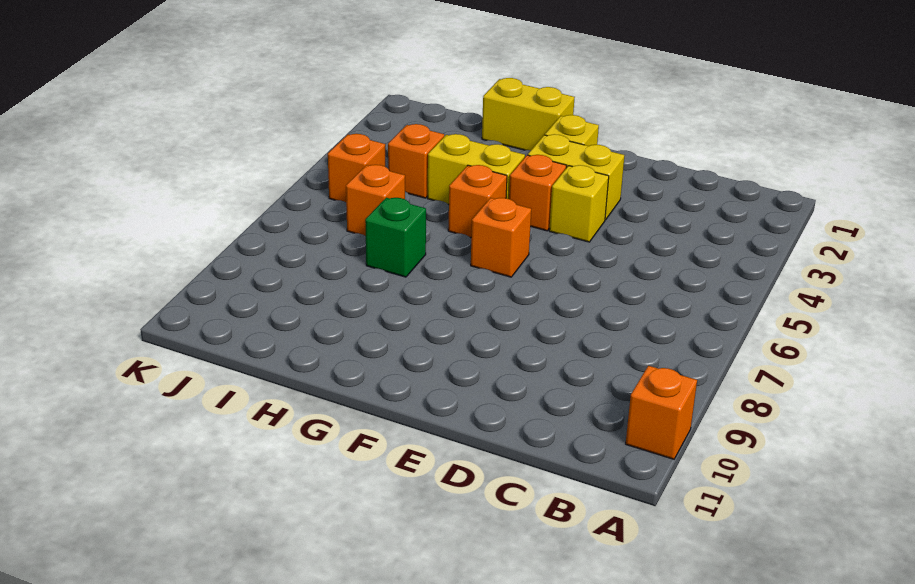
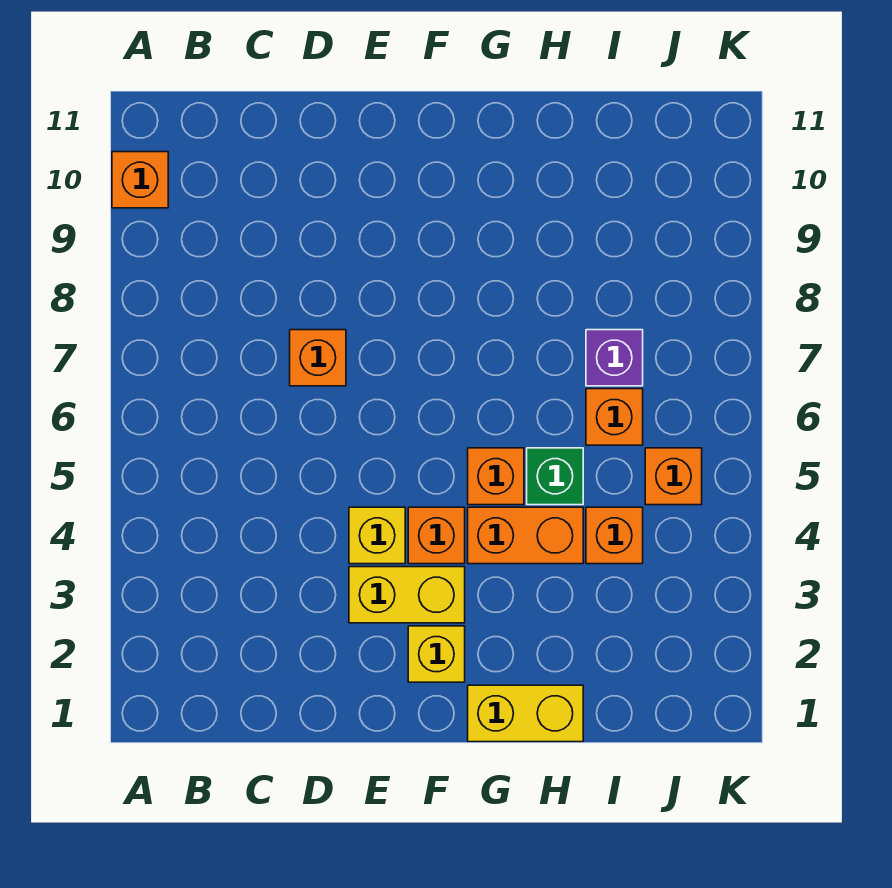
orange 1x1 brick [471,198,531,277] -> orange 1x1 brick moved to [290,330,346,386]
yellow 1x2 brick [428,134,525,204] -> orange 1x2 brick [468,507,583,564]
green 1x1 brick [365,198,426,277] -> green 1x1 brick moved to [527,448,583,505]
none -> purple 1x1 brick [586,330,643,386]

